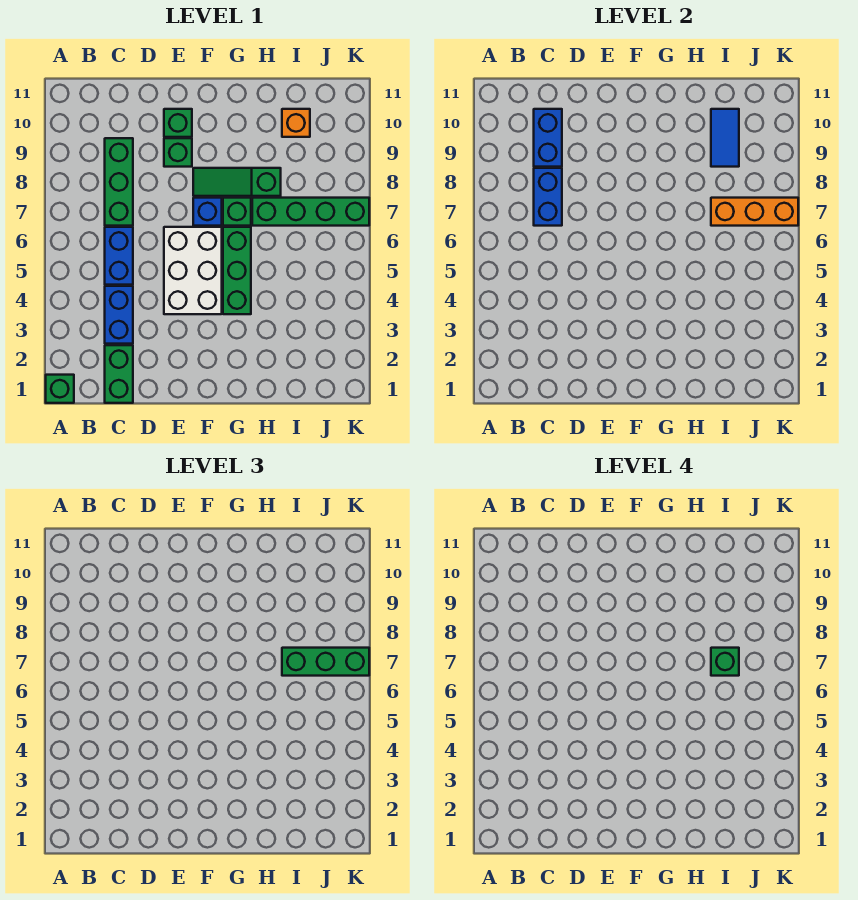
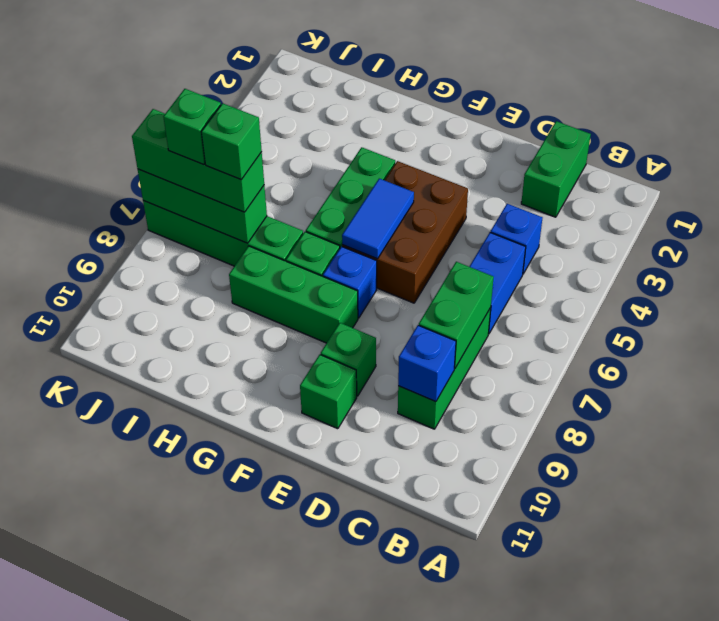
green 1x1 brick [46,375,74,403] -> green 1x1 brick moved to [163,89,221,164]
blue 1x2 brick [105,286,133,344] -> blue 1x1 brick [490,204,543,274]
blue 1x2 brick [534,168,562,226] -> green 1x2 brick [419,262,494,368]
blue 1x2 brick [534,109,562,167] -> blue 1x1 brick [398,325,456,402]
white 2x3 brick [164,227,222,314] -> brown 2x3 brick [342,161,468,303]
green 1x3 slope [193,168,281,196] -> green 1x3 brick [229,246,358,343]
orange 1x3 brick [711,198,798,226] -> green 1x3 brick [138,169,267,243]
blue 1x2 tile [711,109,739,167] -> blue 1x2 tile moved to [342,179,414,259]
orange 1x1 brick [282,109,310,137] -> none

